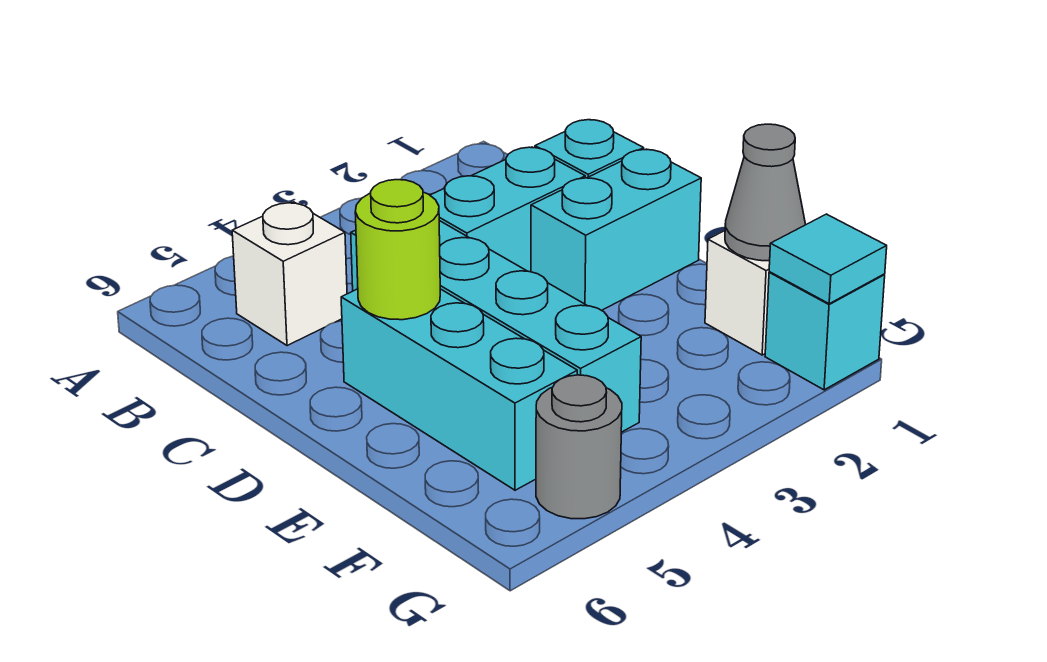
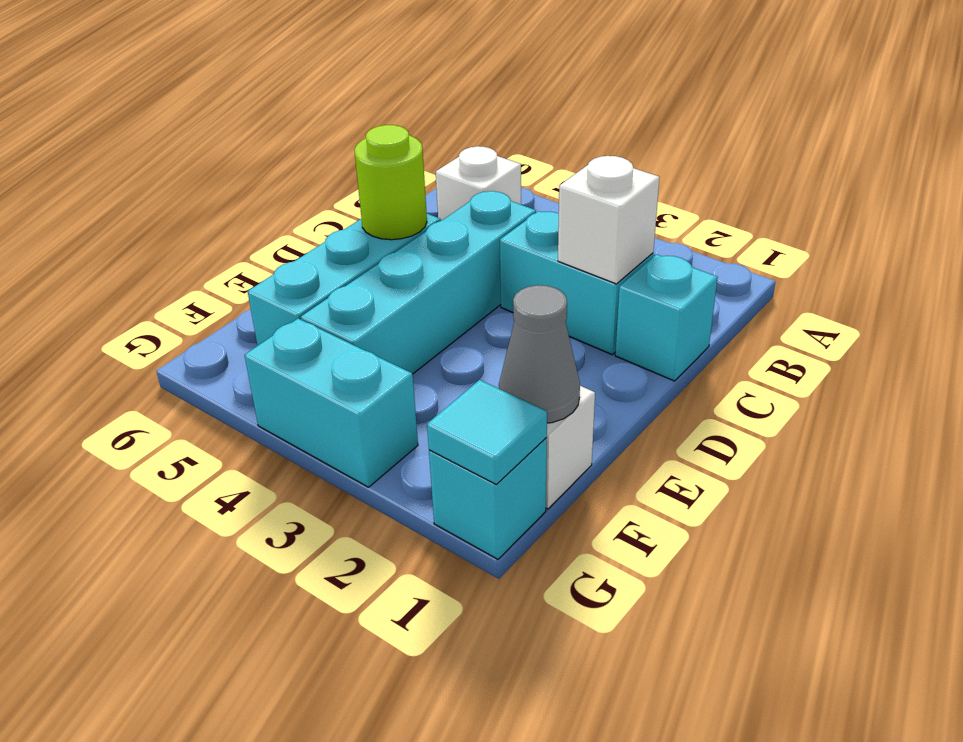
none -> white 1x1 brick [558,156,659,284]
cyan 1x2 brick [531,149,701,310] -> cyan 1x2 brick moved to [245,318,418,487]
grey 1x1 round brick [536,375,622,519] -> none

